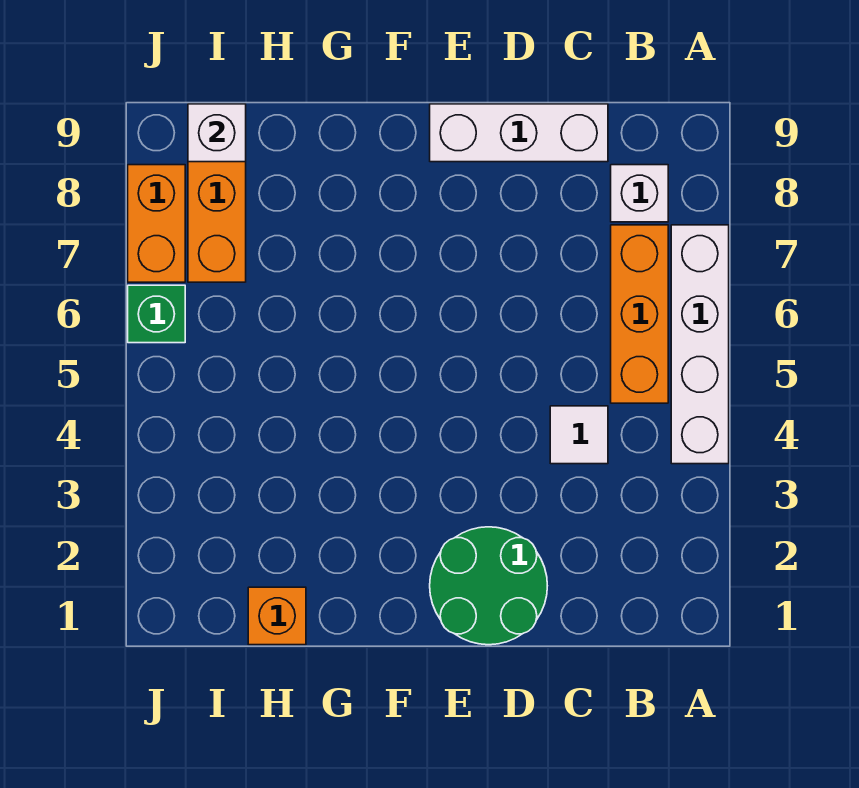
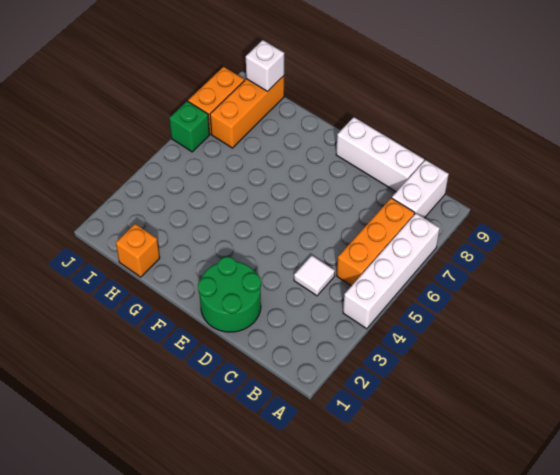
white 1x1 brick [611,165,668,222] -> white 1x2 brick [392,160,449,218]

